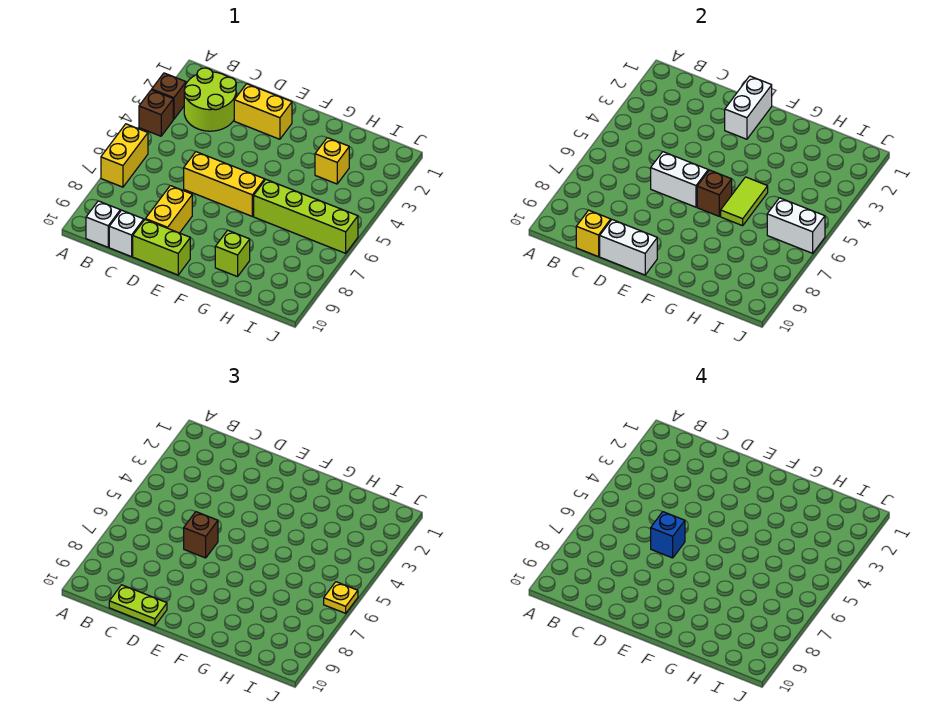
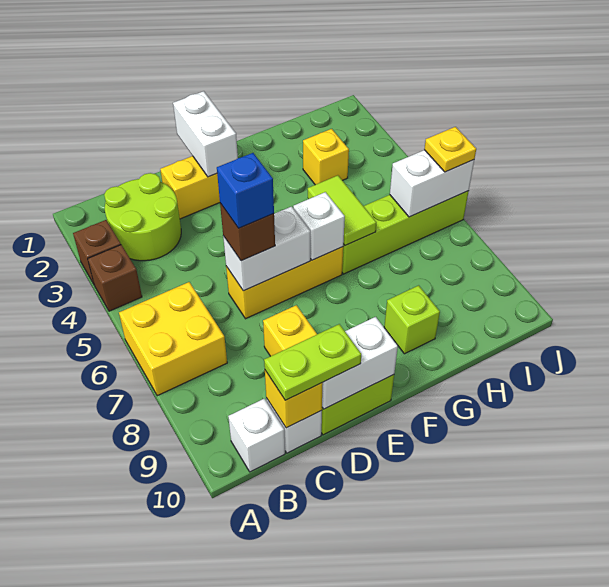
yellow 1x2 brick [101,124,148,187] -> yellow 2x2 brick [119,282,227,396]
brown 1x1 brick [697,170,732,216] -> white 1x1 brick [293,192,345,260]

